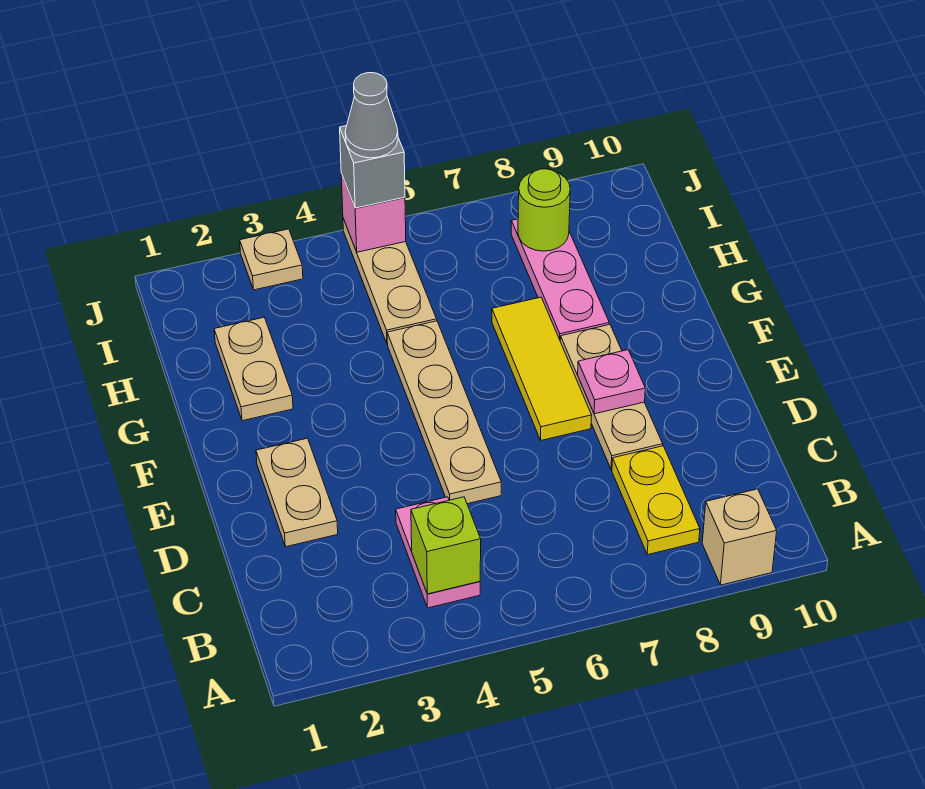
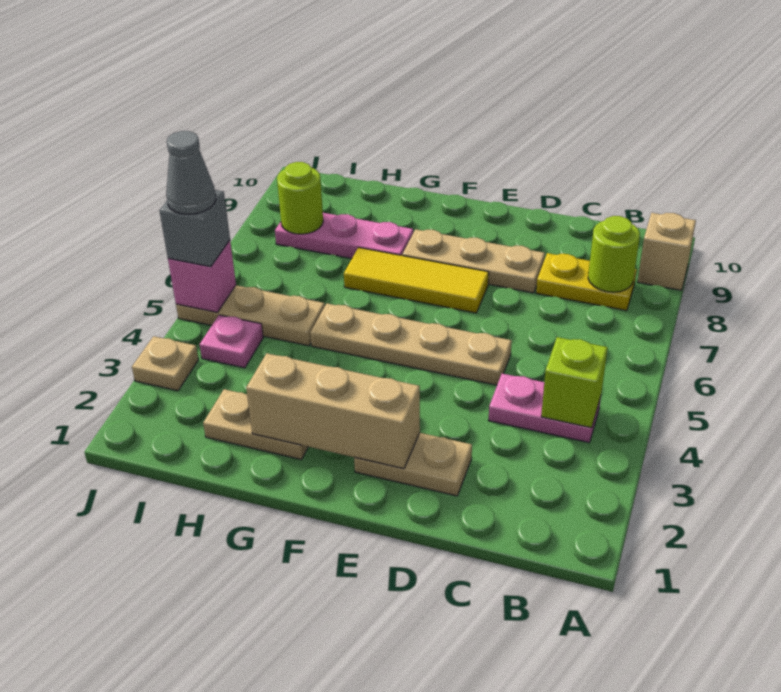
none -> lime 1x1 round brick [588,216,640,292]
none -> tan 1x3 brick [246,353,420,469]
pink 1x1 plate [578,350,645,414] -> pink 1x1 plate moved to [200,315,263,368]

